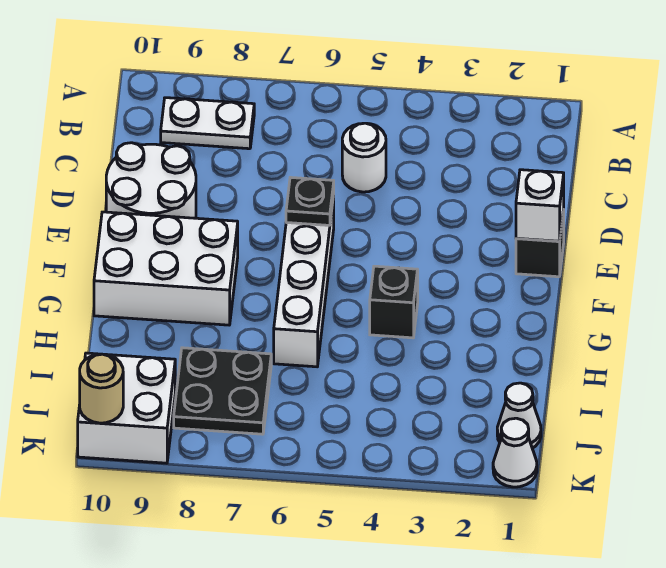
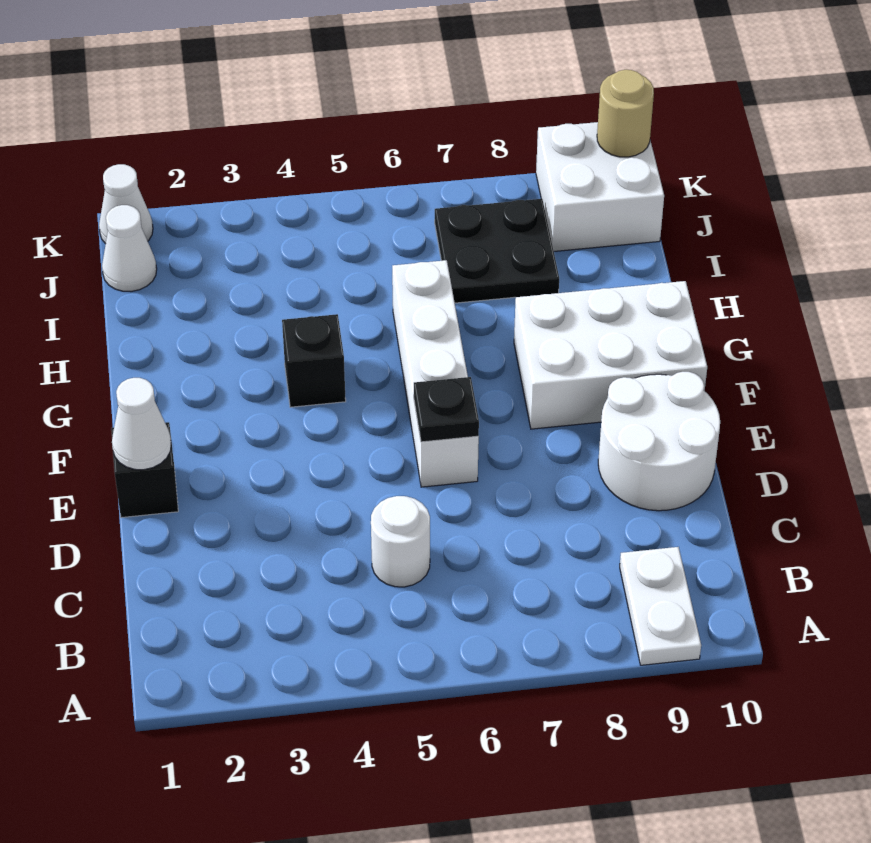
white 1x2 plate [161,98,254,149] -> white 1x2 plate turned to [620,547,701,665]
white 1x1 brick [516,170,564,241] -> white 1x1 cone [112,378,171,470]

